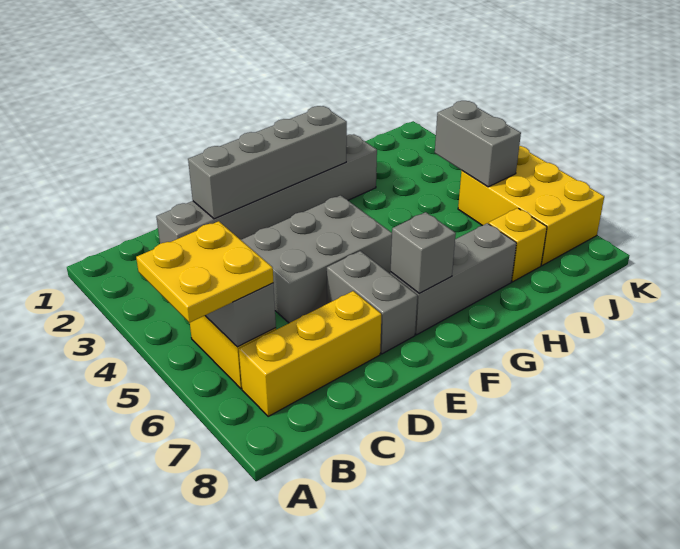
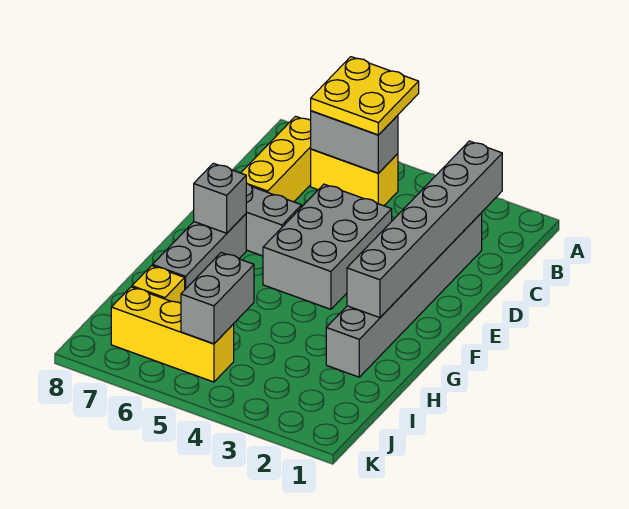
grey 1x4 brick [188,106,347,219] -> grey 1x6 brick [347,141,502,318]
grey 1x2 brick [435,101,521,187] -> grey 1x2 brick turned to [181,253,254,344]
yellow 2x3 brick [458,146,604,265] -> yellow 1x3 brick [111,287,234,382]

